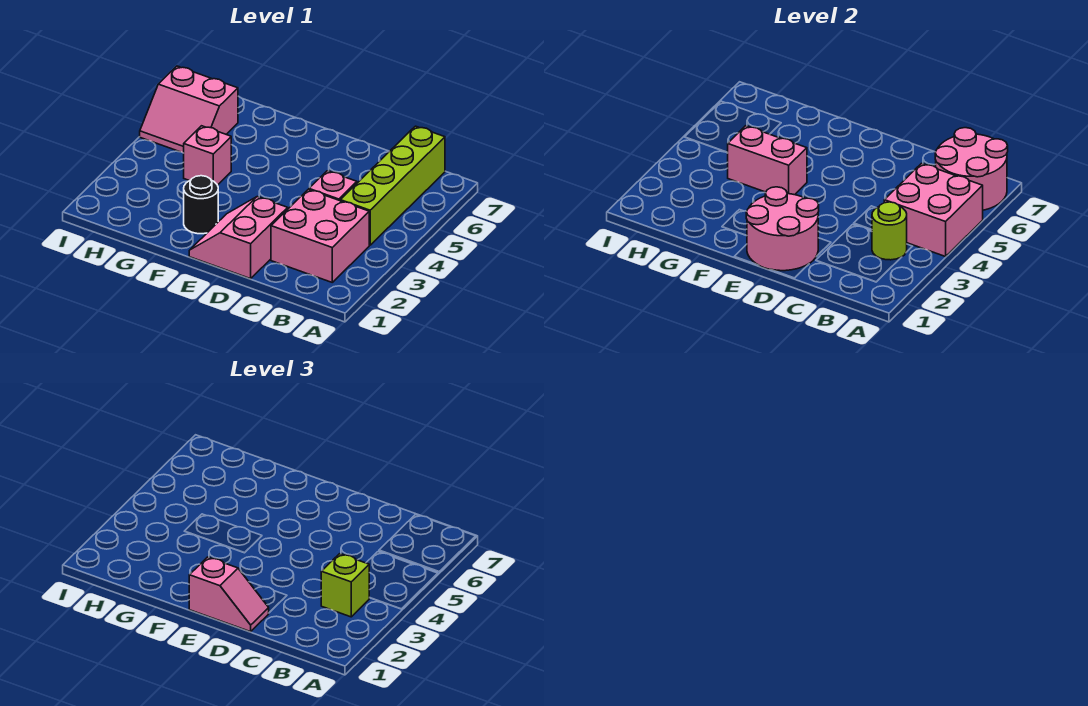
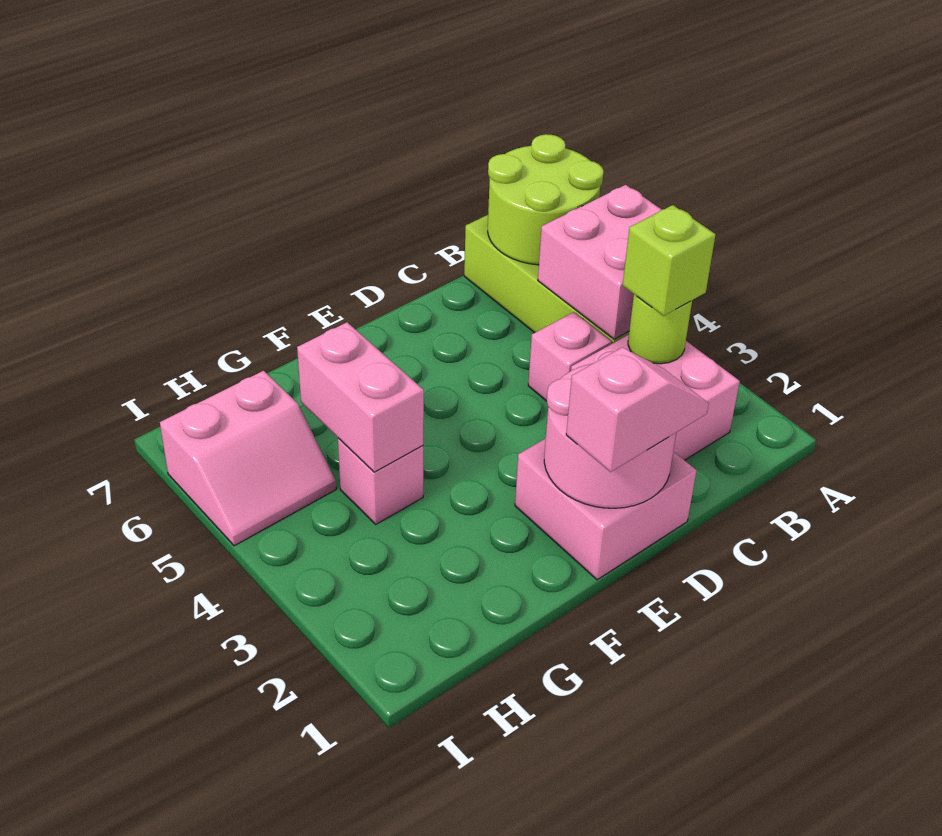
pink 2x2 round brick [935,128,1008,210] -> lime 2x2 round brick [488,134,603,265]
pink 2x2 slope [189,197,288,279] -> pink 2x2 brick [515,438,697,580]
black 1x1 round brick [184,176,218,234] -> none
pink 1x2 brick [727,126,807,195] -> pink 1x2 brick turned to [297,322,424,472]

